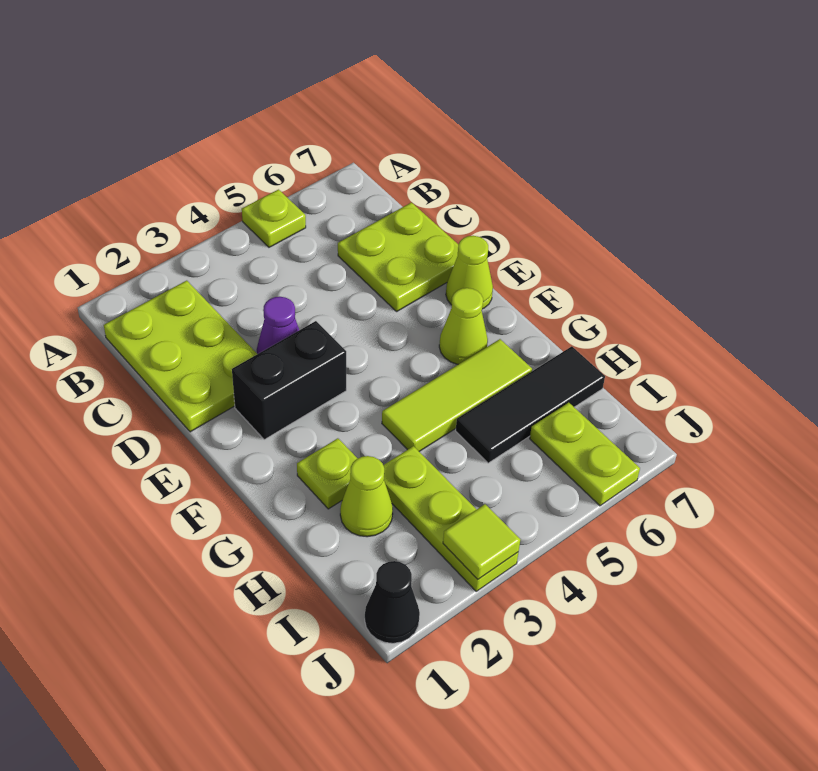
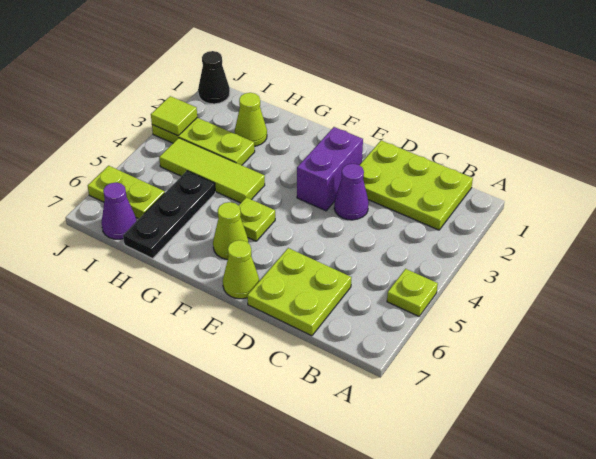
black 1x2 brick [232,321,346,440] -> purple 1x2 brick [297,127,363,211]
lime 1x1 plate [297,438,357,509] -> lime 1x1 plate moved to [239,197,275,241]
lime 1x3 tile [382,339,532,451] -> lime 1x3 tile turned to [159,138,265,203]
black 1x3 tile [456,346,605,463] -> black 1x3 plate [123,171,215,258]
none -> purple 1x1 cone [101,182,136,239]

